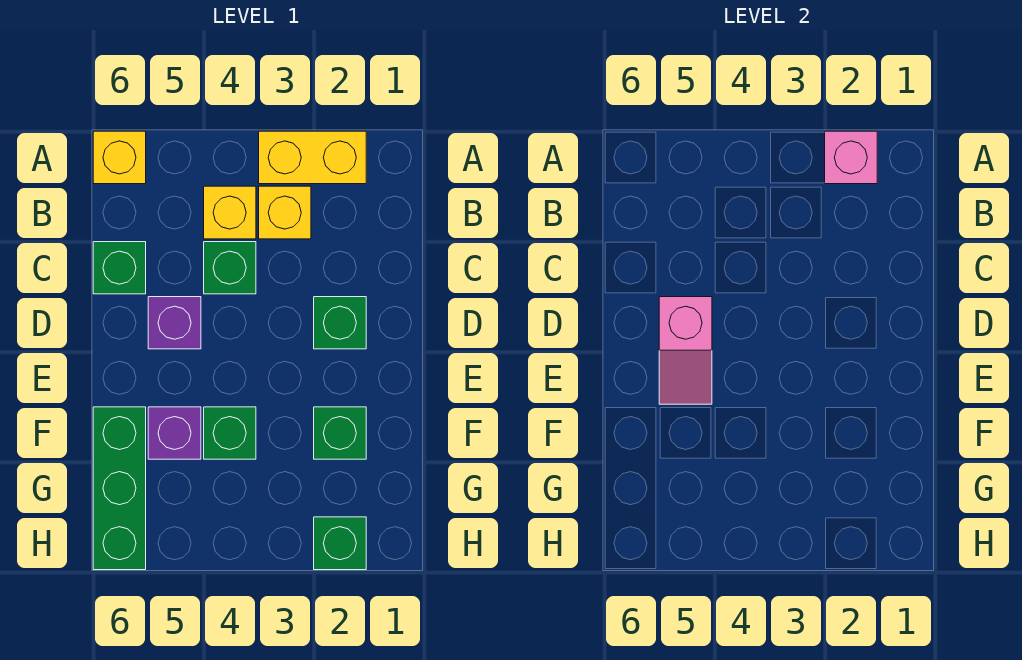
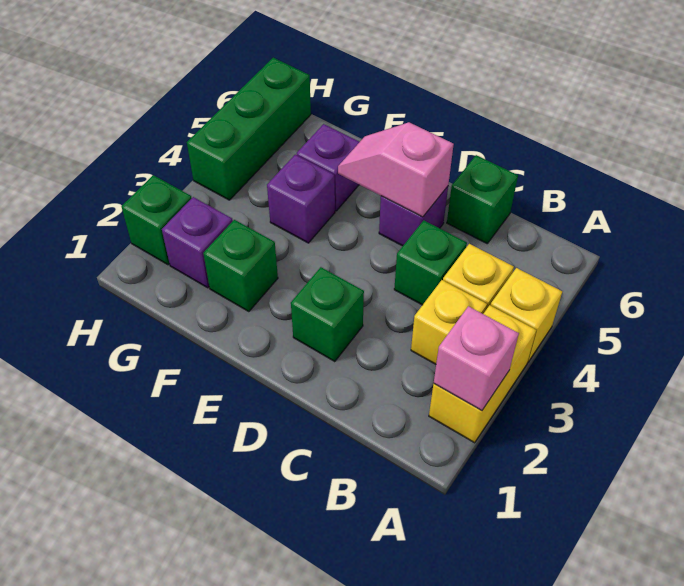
yellow 1x1 brick [93,131,146,184] -> yellow 1x1 brick moved to [491,268,562,362]
green 1x1 brick [204,407,256,459] -> purple 1x1 brick [267,155,335,243]
green 1x3 brick [93,407,146,570] -> green 1x3 brick turned to [187,58,311,200]
none -> purple 1x1 brick [162,197,233,288]

